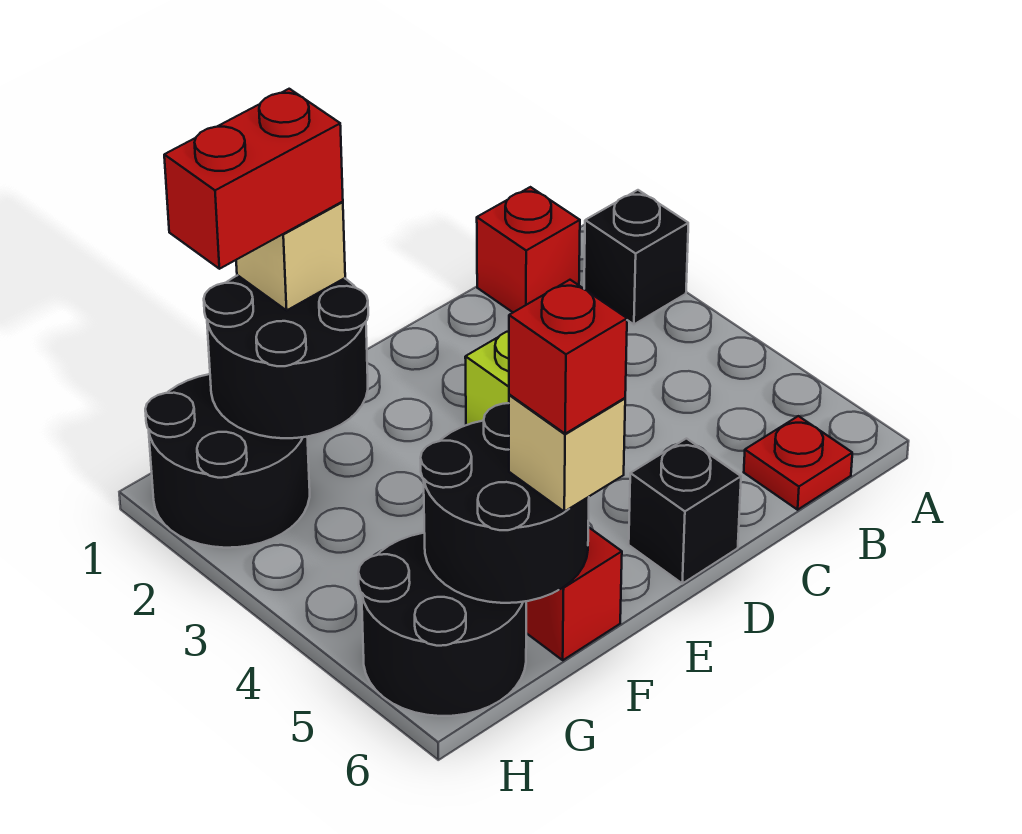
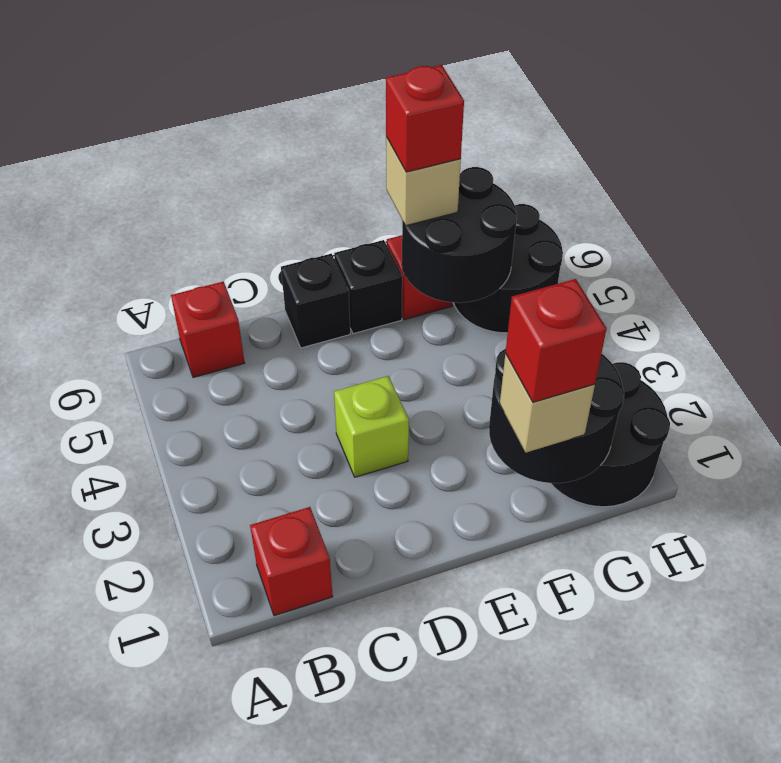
black 1x1 brick [584,190,688,324] -> black 1x1 brick moved to [334,240,402,334]
red 1x1 plate [744,416,852,510] -> red 1x1 brick [171,282,245,377]
red 1x2 brick [164,89,343,269] -> red 1x1 brick [505,279,607,402]

